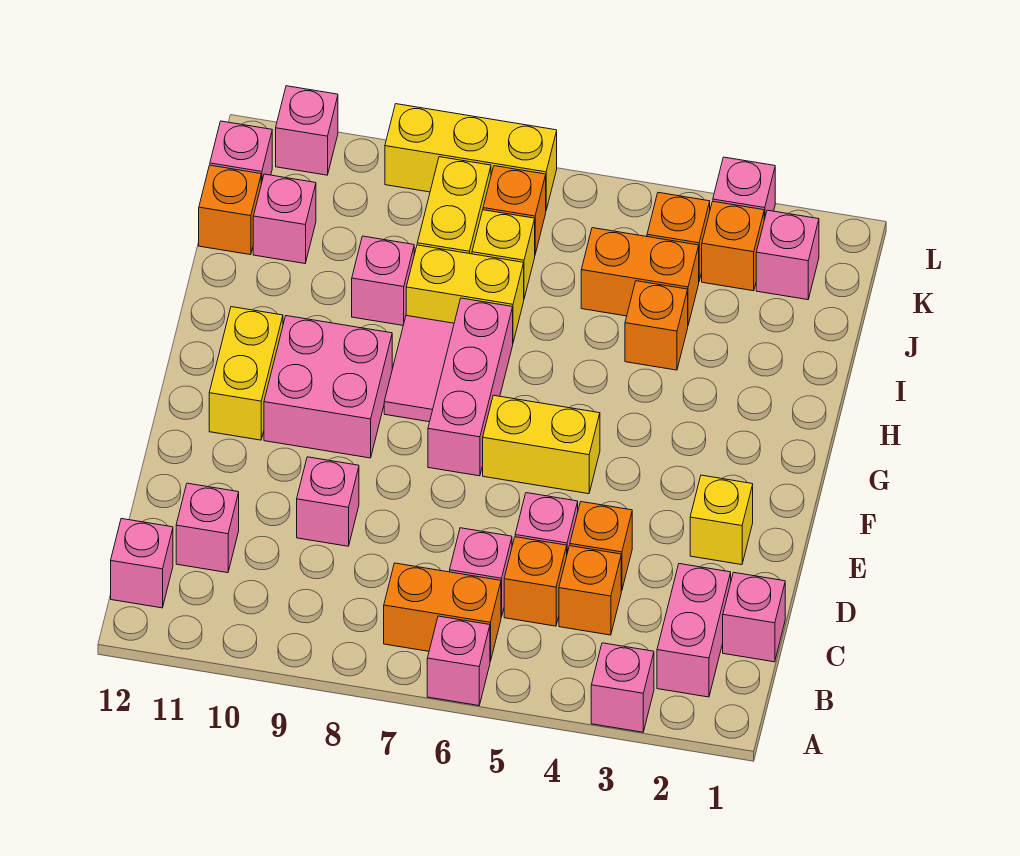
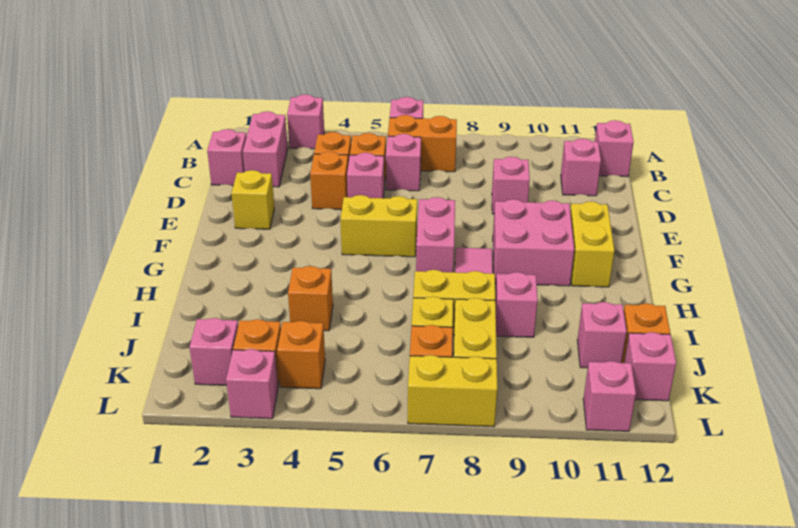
pink 1x3 brick [428,298,513,476] -> pink 1x2 brick [416,197,455,272]
orange 1x2 brick [581,228,699,325] -> none
yellow 1x3 brick [385,104,557,210] -> yellow 1x2 brick [408,355,497,427]

